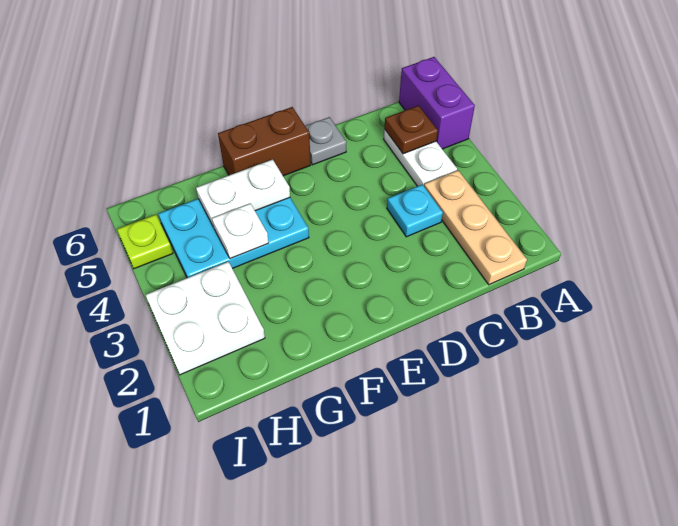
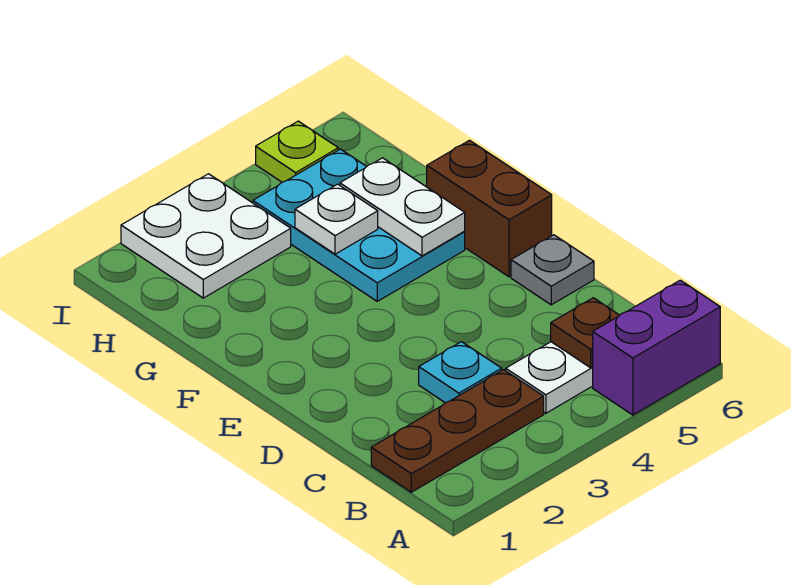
tan 1x3 plate [424,170,527,285] -> brown 1x3 plate [371,370,544,492]

